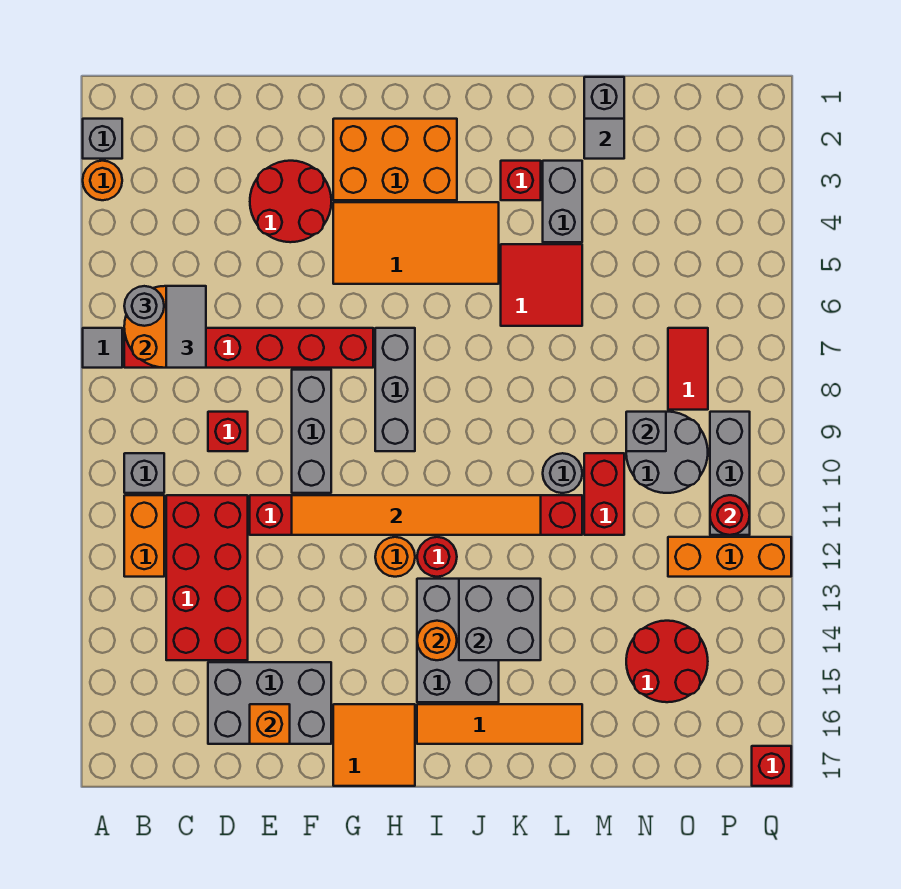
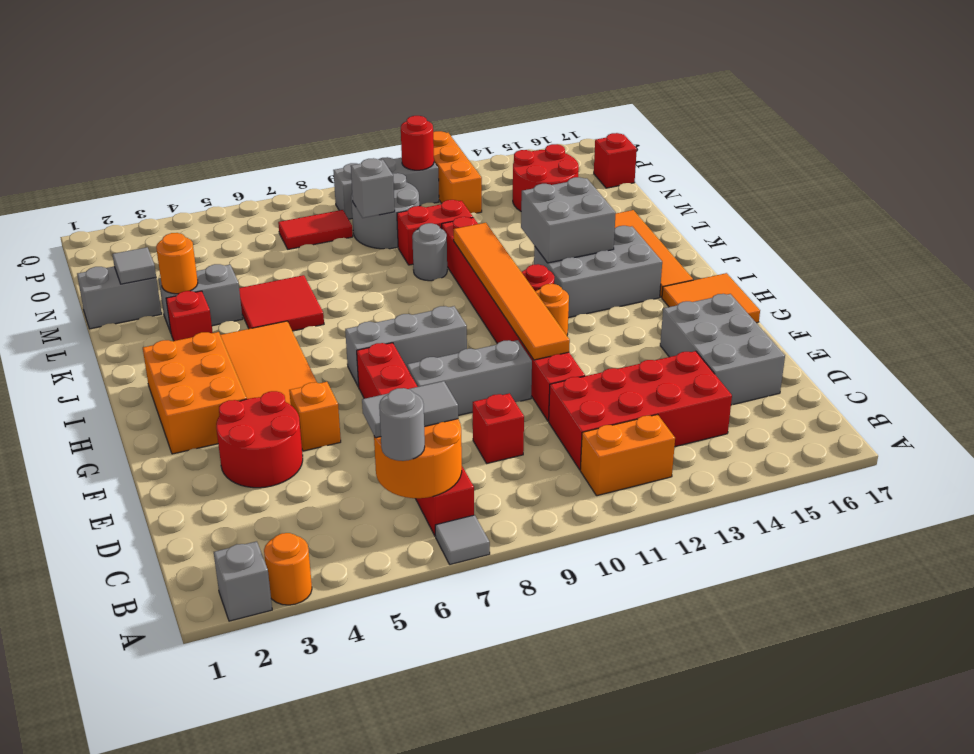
grey 1x1 brick [124,453,164,493] -> none
orange 1x1 brick [250,704,290,744] -> orange 1x1 brick moved to [289,382,341,451]
orange 1x1 round brick [417,621,457,660] -> orange 1x1 round brick moved to [156,233,198,294]
red 1x1 brick [752,746,791,786] -> red 1x1 brick moved to [594,133,637,188]

